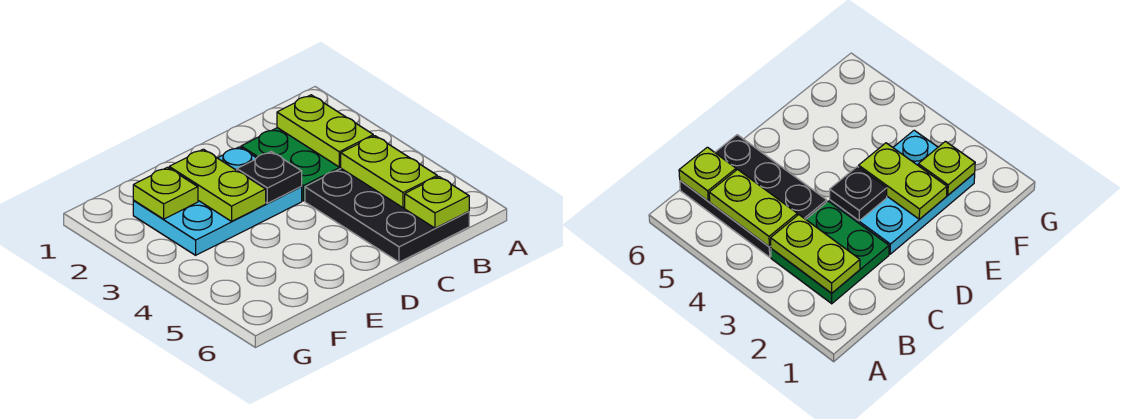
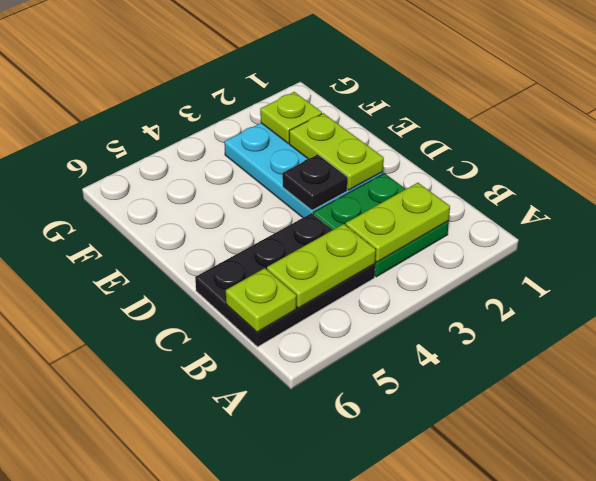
lime 1x2 plate [169,149,266,221] -> lime 1x2 plate turned to [289,113,384,190]

